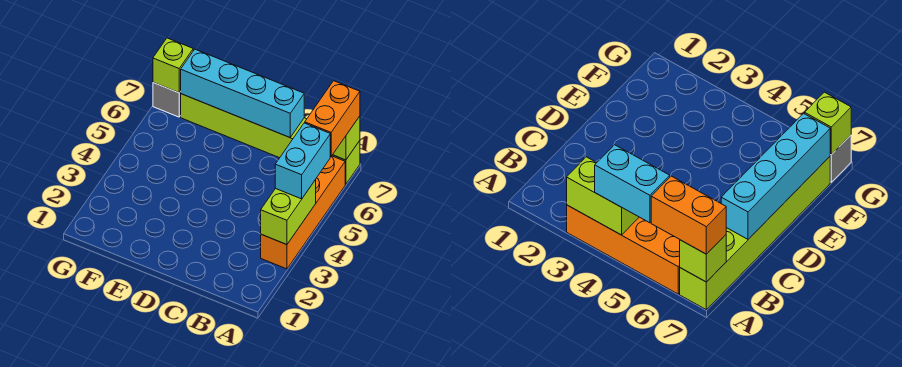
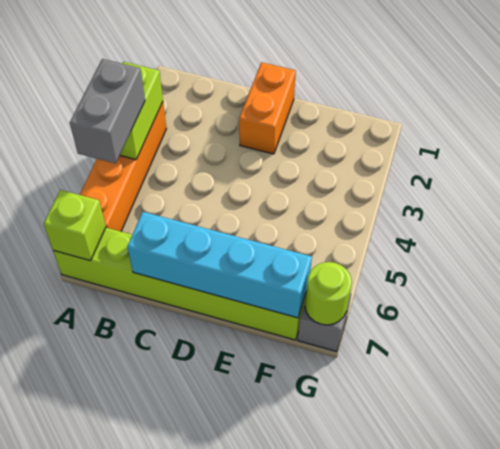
cyan 1x2 brick [275,123,330,199] -> grey 1x2 brick [70,59,145,163]
orange 1x2 brick [305,81,360,157] -> orange 1x2 brick moved to [239,62,296,154]
lime 1x1 brick [153,38,193,93] -> lime 1x1 round brick [305,262,352,325]

